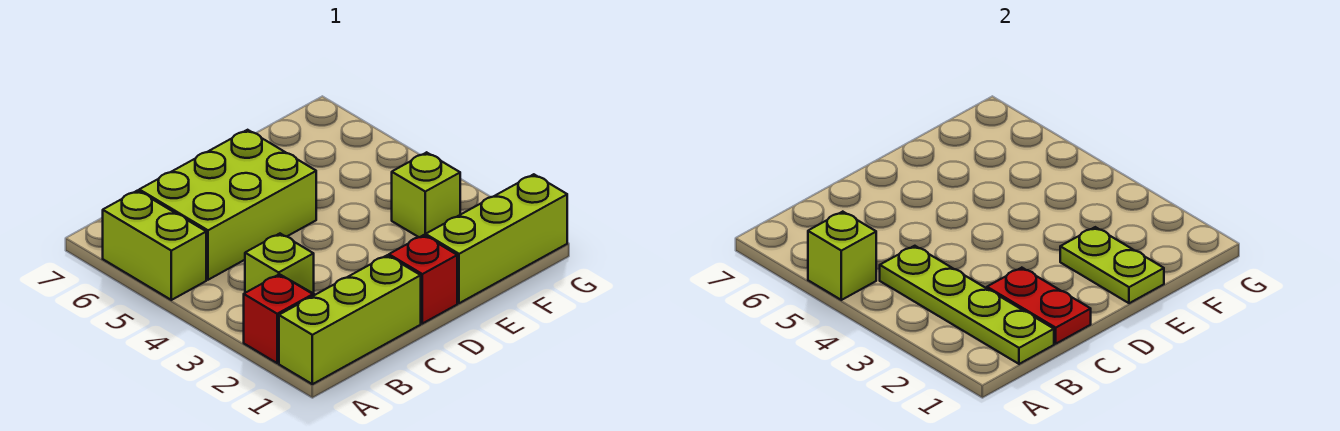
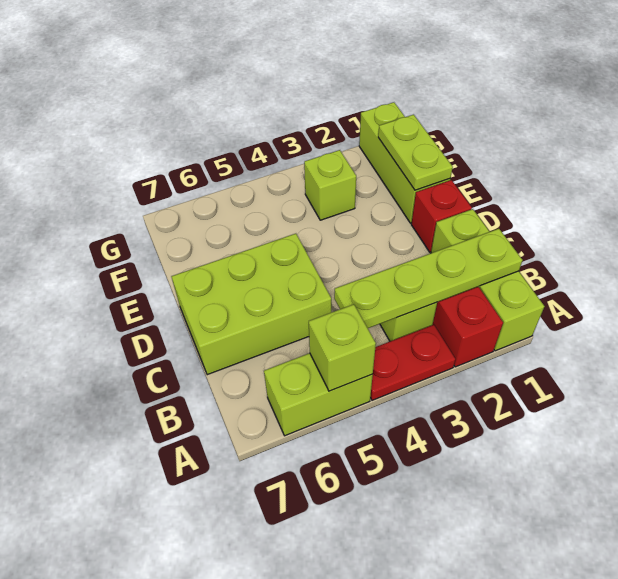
lime 2x3 brick [139,130,316,280] -> lime 2x3 brick turned to [171,234,331,375]
red 1x2 plate [987,268,1091,344] -> red 1x2 plate moved to [370,325,455,400]
lime 1x2 plate [1060,227,1164,303] -> lime 1x2 plate turned to [378,115,453,190]

